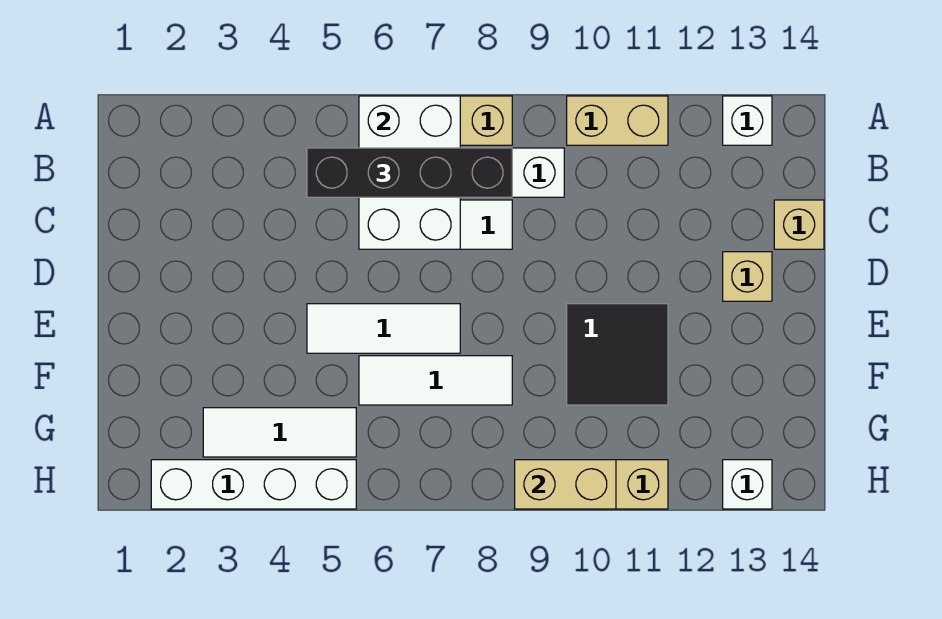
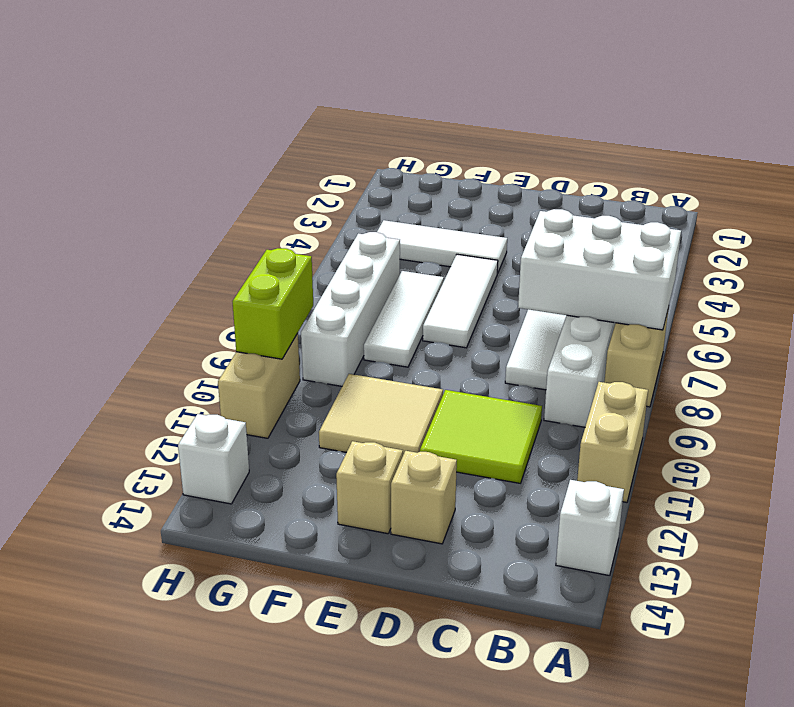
black 1x4 brick [307,148,512,197] -> none
none -> lime 2x2 tile [420,390,542,483]
tan 1x1 brick [774,200,824,249] -> tan 1x1 brick moved to [336,441,403,534]
black 2x2 tile [567,304,668,405] -> tan 2x2 tile [319,374,443,455]
white 1x3 tile [203,408,356,457] -> white 1x3 tile turned to [377,220,507,273]
white 1x4 brick [151,460,356,509] -> white 1x4 brick moved to [301,232,400,386]
tan 1x2 brick [515,460,616,509] -> lime 1x2 brick [232,248,313,359]

